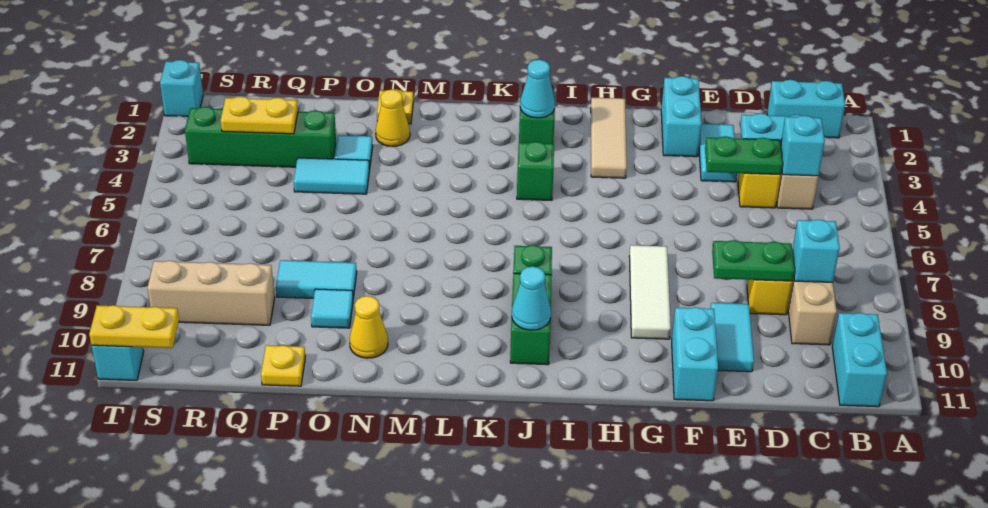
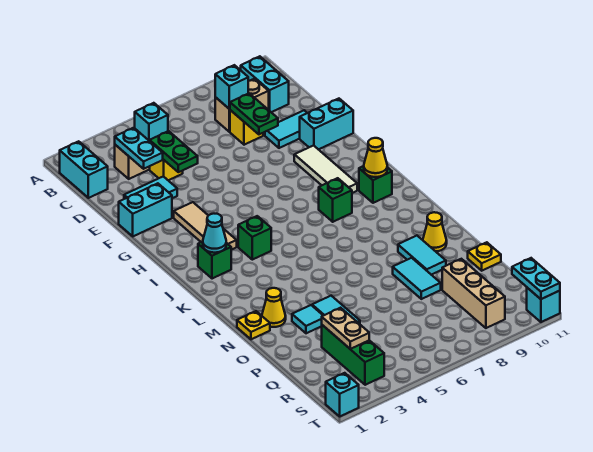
cyan 1x2 brick [832,313,887,407] -> cyan 1x2 brick turned to [241,56,289,112]
white 1x3 tile [629,245,671,339] -> white 1x3 tile turned to [294,146,357,193]
tan 1x3 tile [591,98,627,178] -> tan 1x3 tile turned to [174,202,237,250]
green 1x2 brick [510,273,552,365] -> green 1x1 brick [359,166,392,203]
cyan 1x1 cone [512,266,551,330] -> yellow 1x1 cone [364,138,387,177]
cyan 1x1 tile [311,289,353,328] -> cyan 1x2 tile [398,235,446,275]
green 1x4 brick [185,107,336,167] -> green 1x3 brick [322,325,384,385]
yellow 1x2 plate [221,96,298,134] -> tan 1x2 plate [322,308,369,349]
yellow 1x2 plate [89,305,179,348] -> cyan 1x2 plate [512,258,560,299]

